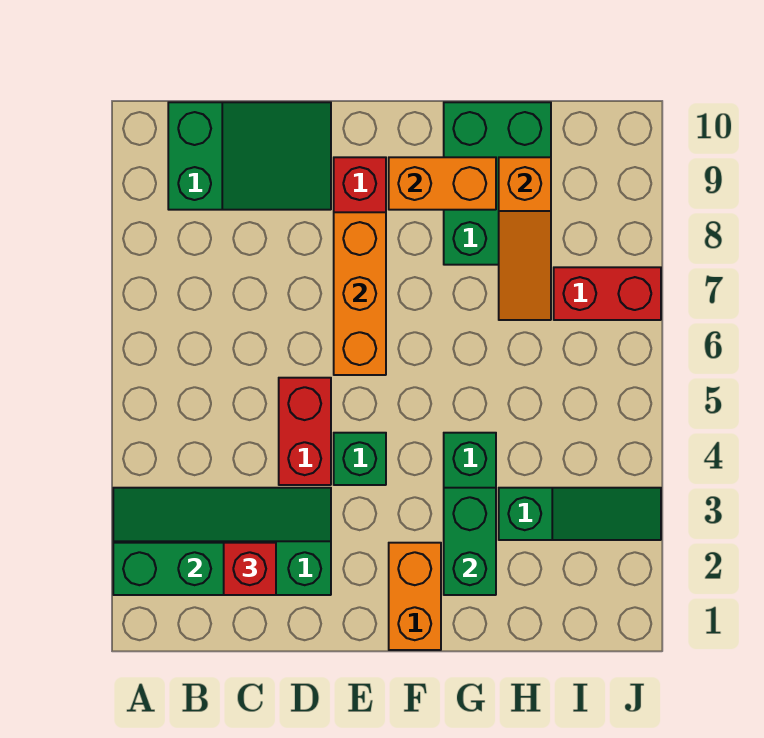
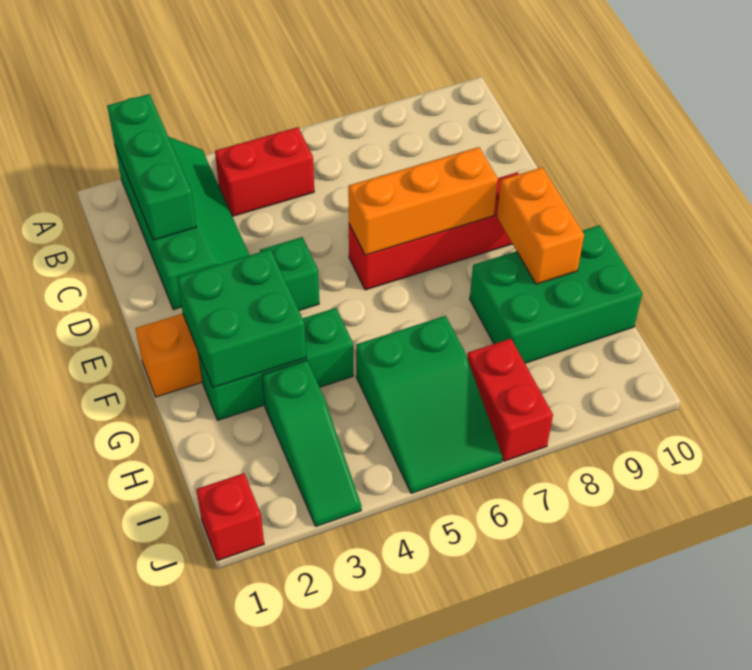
green 2x3 slope [168,102,331,210] -> green 2x3 slope moved to [356,316,502,493]
red 1x1 brick [224,543,276,595] -> red 1x1 brick moved to [196,473,264,561]
red 1x2 brick [279,378,331,485] -> red 1x2 brick moved to [215,127,314,216]
green 1x2 brick [444,488,496,595] -> green 2x2 brick [177,249,306,388]
orange 1x3 slope [499,157,551,320] -> none

